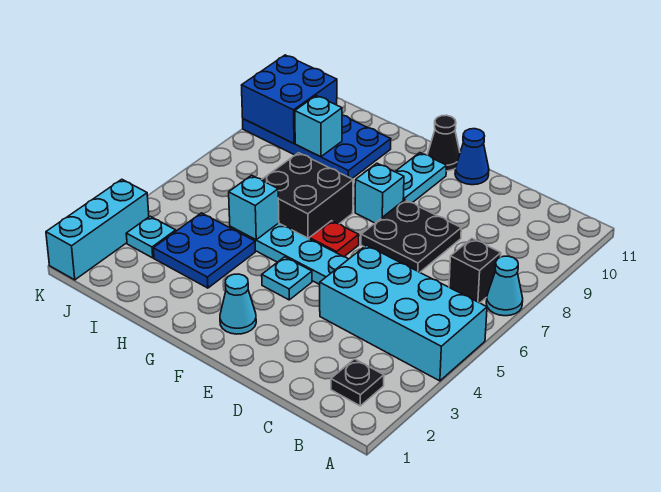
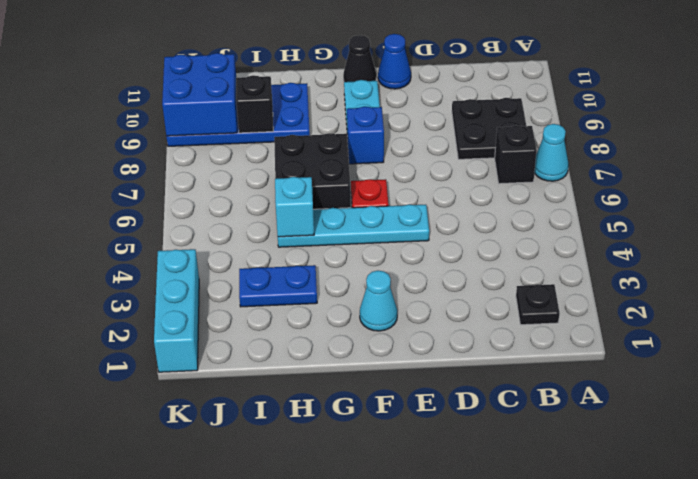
cyan 2x4 brick [320,245,487,381] -> none
black 2x2 plate [361,200,461,272] -> black 2x2 plate moved to [452,98,526,159]
cyan 1x1 plate [262,257,312,300] -> none
cyan 1x1 brick [355,163,404,223] -> blue 1x1 brick [347,106,384,164]
blue 2x2 plate [153,213,255,288] -> blue 1x2 plate [239,265,317,307]
cyan 1x1 brick [295,96,342,157] -> black 1x1 brick [236,75,273,133]
cyan 1x1 plate [126,216,176,258] -> none

